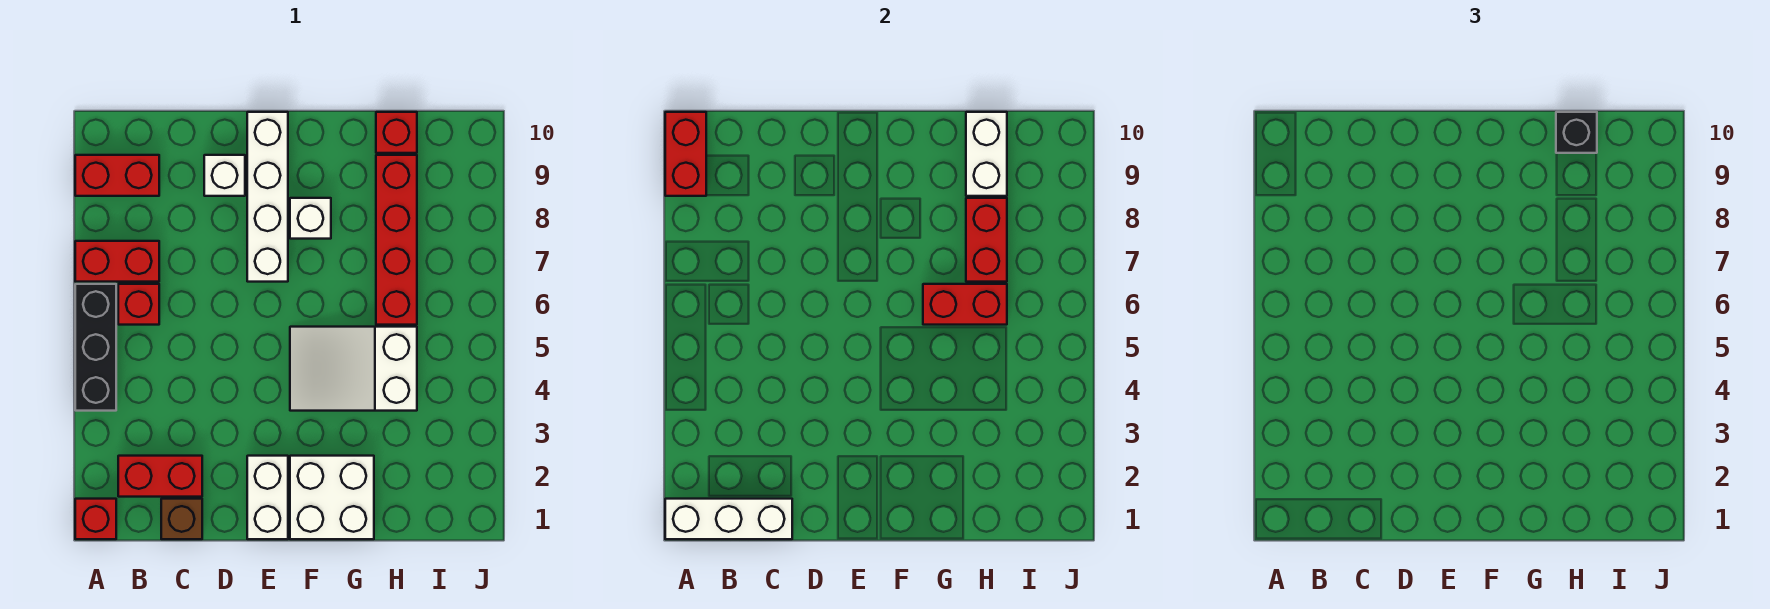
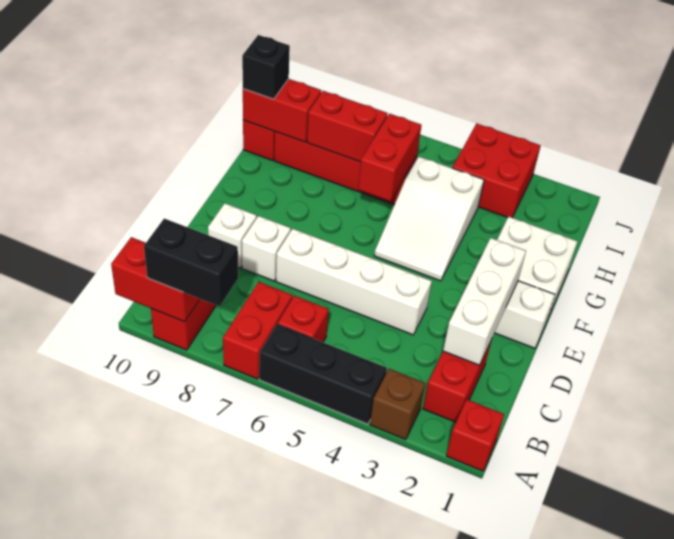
white 1x3 brick [665,499,792,539] -> white 1x3 brick moved to [443,238,526,365]
none -> black 1x2 brick [144,218,238,306]
brown 1x1 brick [161,499,202,539] -> brown 1x1 brick moved to [370,369,425,440]
white 1x4 brick [247,112,288,282] -> white 1x4 brick moved to [276,229,432,335]
white 1x1 brick [290,198,331,239] -> white 1x1 brick moved to [242,216,291,281]
white 1x2 brick [966,112,1007,196] -> red 1x2 brick [243,79,321,142]
none -> red 2x2 brick [452,123,541,218]

